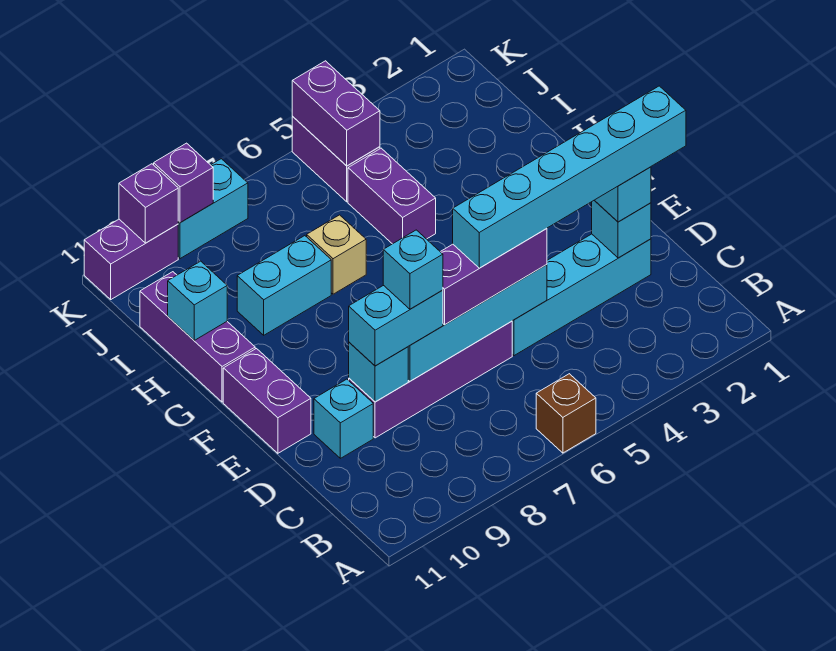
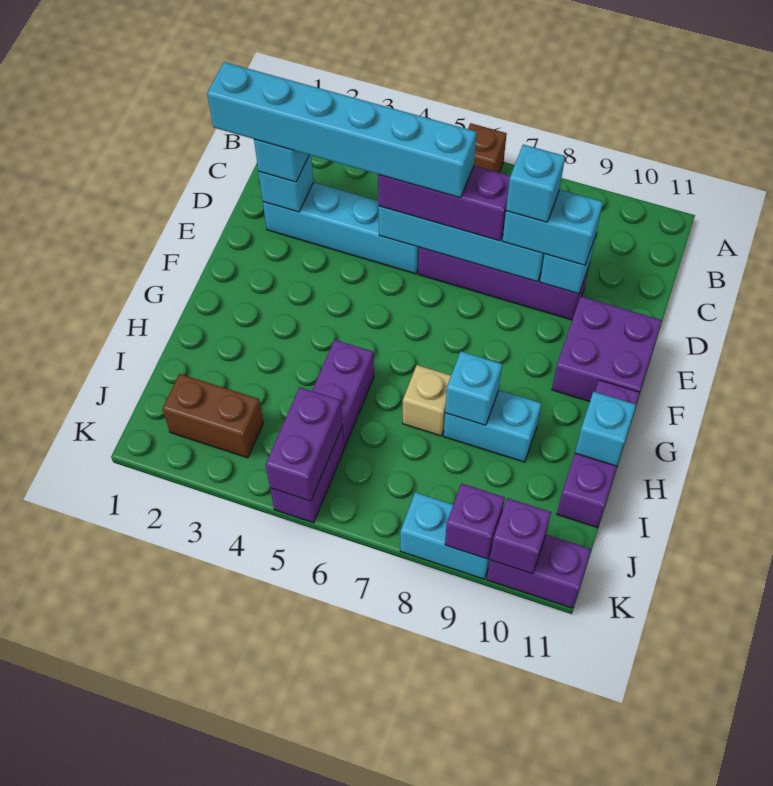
cyan 1x1 brick [314,379,373,458] -> cyan 1x1 brick moved to [445,352,502,425]
purple 1x2 brick [223,349,311,453] -> purple 2x2 brick [552,296,662,402]
none -> brown 1x2 brick [162,374,264,458]

